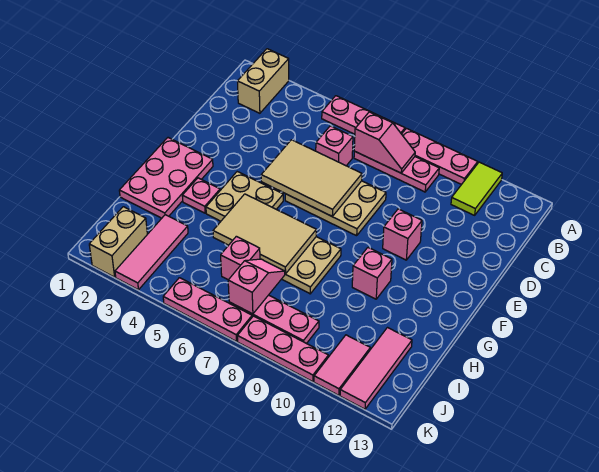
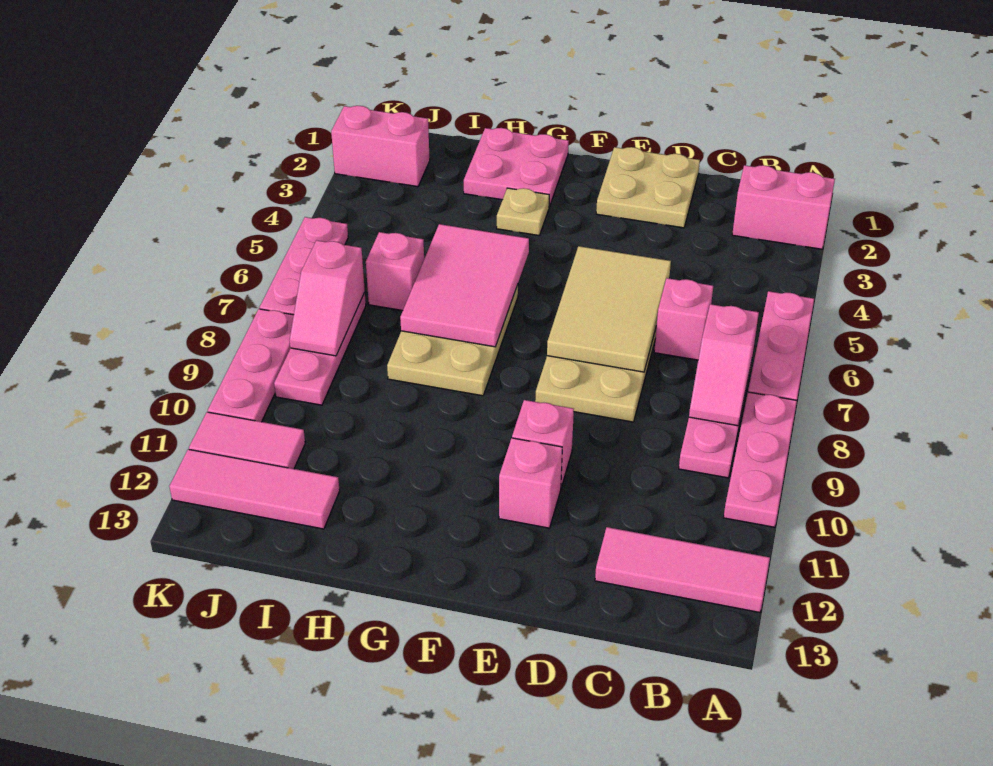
tan 1x2 brick [237,49,289,113] -> pink 1x2 brick [732,165,835,249]
lime 1x2 tile [451,162,502,215] -> none
pink 2x3 plate [119,138,213,218] -> pink 2x2 plate [464,128,569,207]
tan 2x2 plate [206,172,283,221] -> tan 2x2 plate moved to [596,147,700,228]
pink 1x1 plate [182,178,220,213] -> tan 1x1 plate [497,188,549,235]
tan 2x3 tile [213,194,316,274] -> pink 2x3 tile [400,224,529,347]
pink 1x1 brick [352,248,392,299] -> pink 1x1 brick moved to [499,438,562,528]
pink 1x3 tile [115,215,188,290] -> pink 1x3 tile moved to [595,527,770,612]
pink 1x2 slope [228,259,285,314] -> pink 1x2 slope turned to [290,240,365,356]
tan 1x2 brick [89,207,147,277] -> pink 1x2 brick [331,106,430,187]

